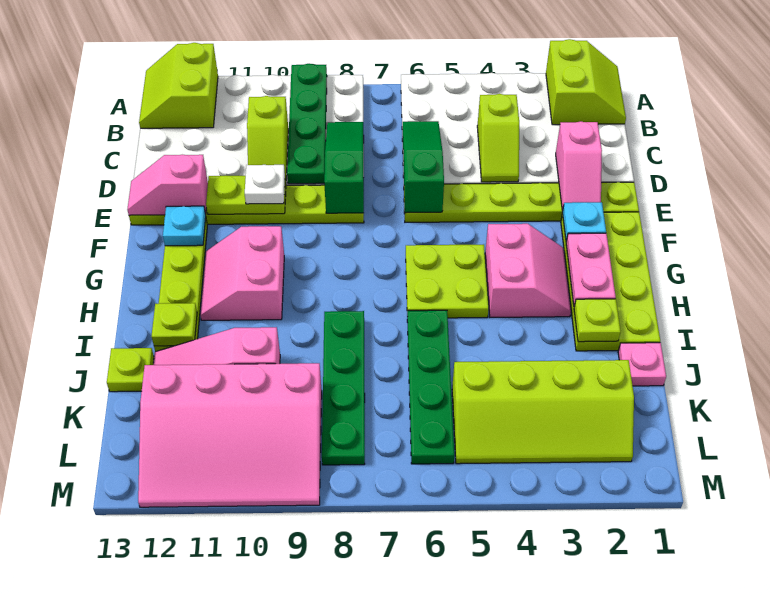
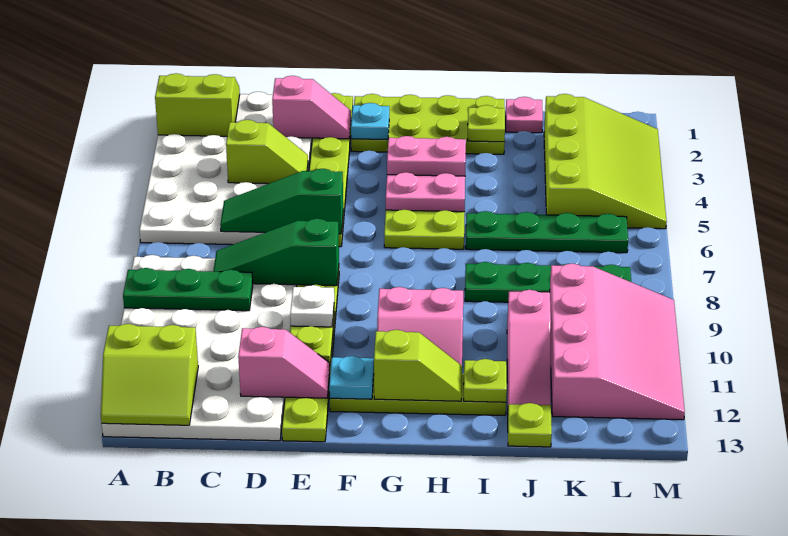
green 1x4 plate [287,64,327,184] -> green 1x3 plate [123,268,253,311]
lime 1x2 slope [247,96,288,180] -> lime 1x2 slope moved to [374,330,462,401]
pink 1x2 slope [127,155,208,215] -> pink 1x2 slope turned to [238,327,330,398]
pink 1x2 plate [566,233,616,307] -> pink 1x2 plate moved to [386,172,465,212]
lime 2x4 slope [452,360,634,464] -> lime 3x4 slope [544,94,667,229]

